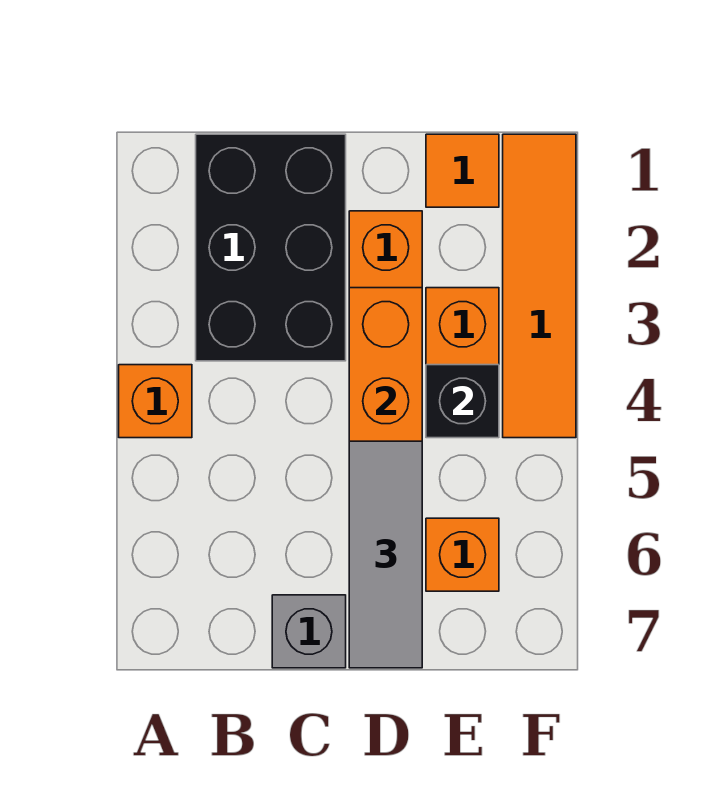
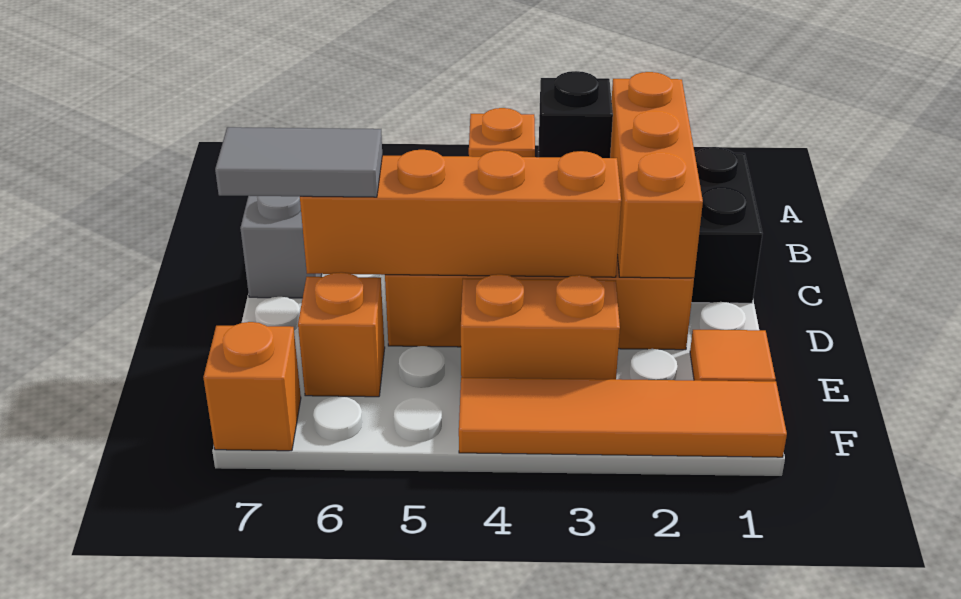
none -> orange 1x3 brick [610,72,703,278]
grey 1x3 tile [349,441,422,668] -> grey 1x2 tile [215,127,382,197]
black 1x1 brick [426,365,499,438] -> black 1x1 brick moved to [538,71,613,158]
none -> orange 1x1 brick [203,322,301,451]

